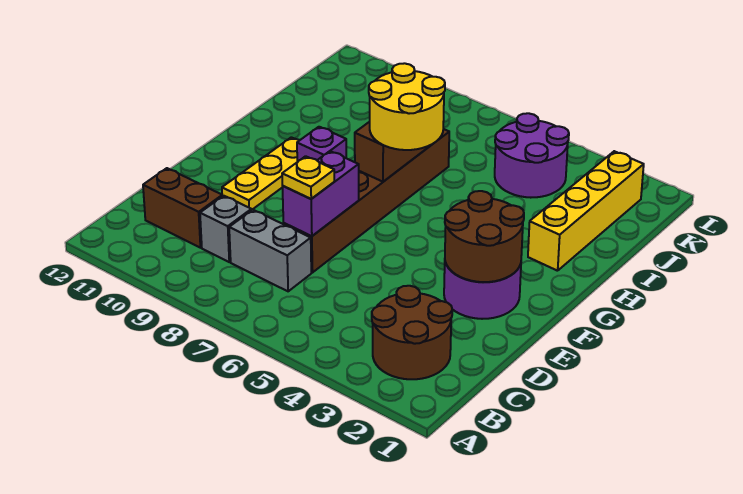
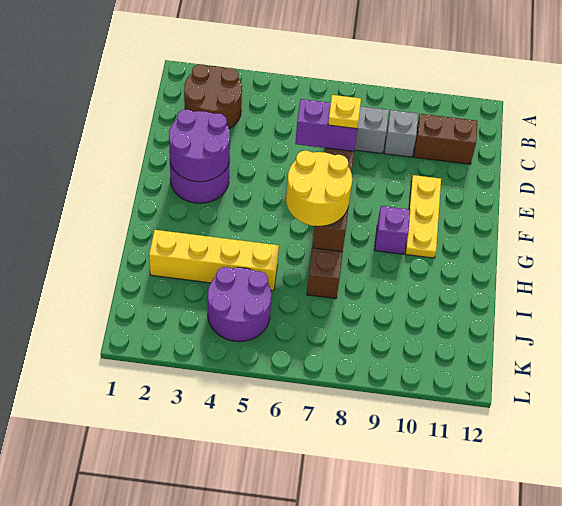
purple 1x2 brick [282,151,359,236] -> purple 1x2 brick turned to [295,99,357,151]
brown 2x2 round brick [445,191,524,282] -> purple 2x2 round brick [169,109,230,182]
yellow 1x4 brick [528,151,644,271] -> yellow 1x4 brick turned to [149,230,279,291]

